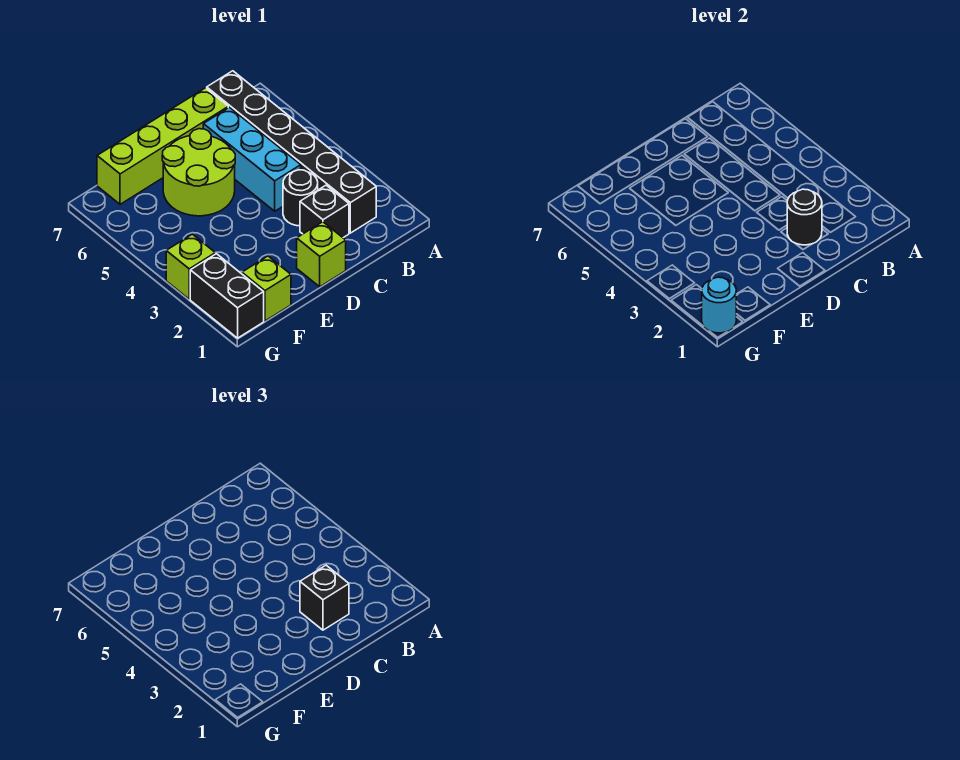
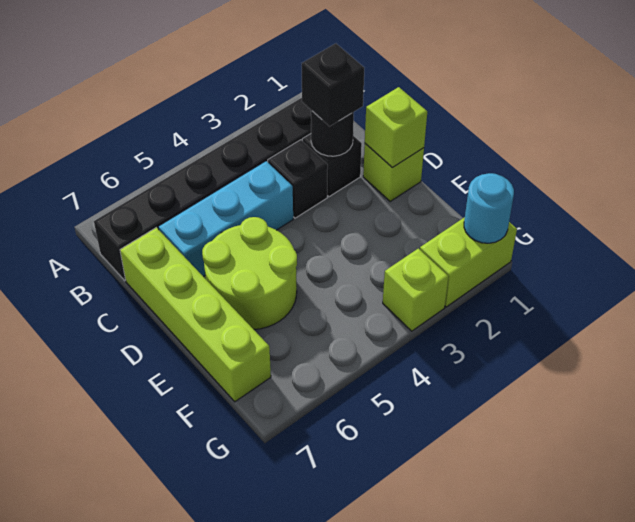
black 1x1 round brick [283,170,318,226] -> black 1x1 brick [268,140,328,218]
lime 1x1 brick [242,256,291,321] -> lime 1x1 brick moved to [365,87,427,168]
black 1x2 brick [190,254,264,338] -> lime 1x2 brick [420,217,517,307]

